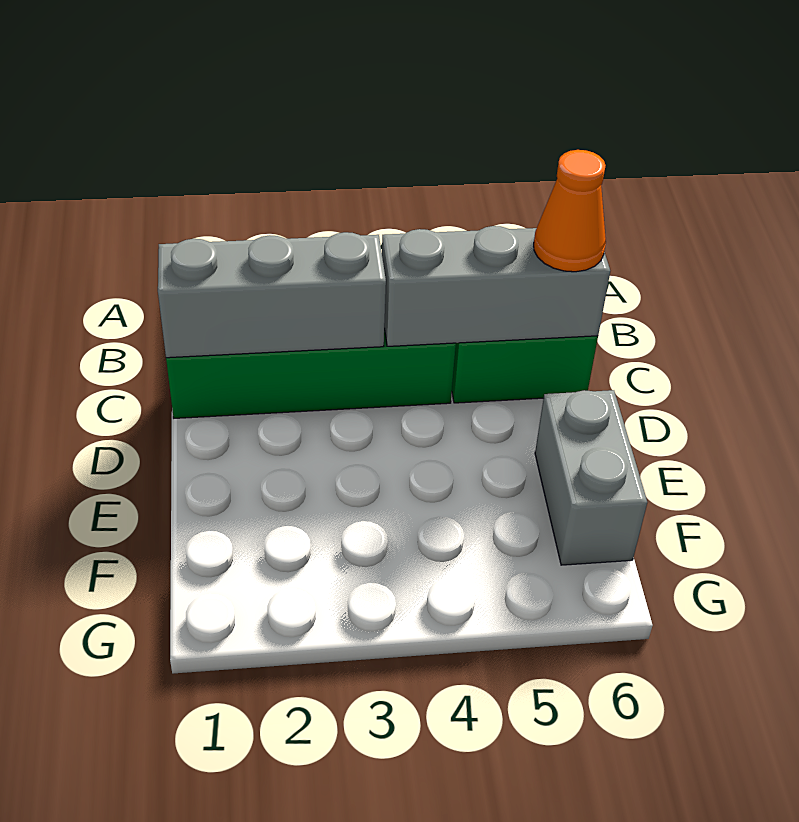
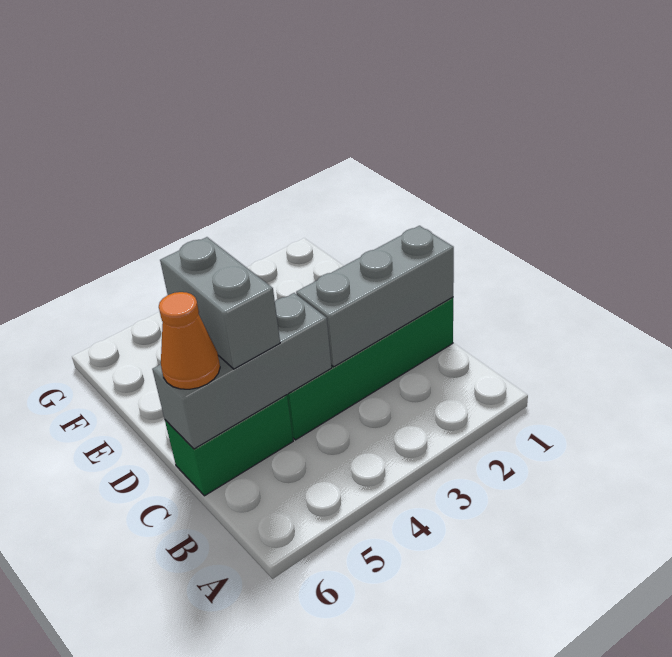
grey 1x2 brick [535,390,647,565] -> grey 1x2 brick moved to [160,237,280,369]

